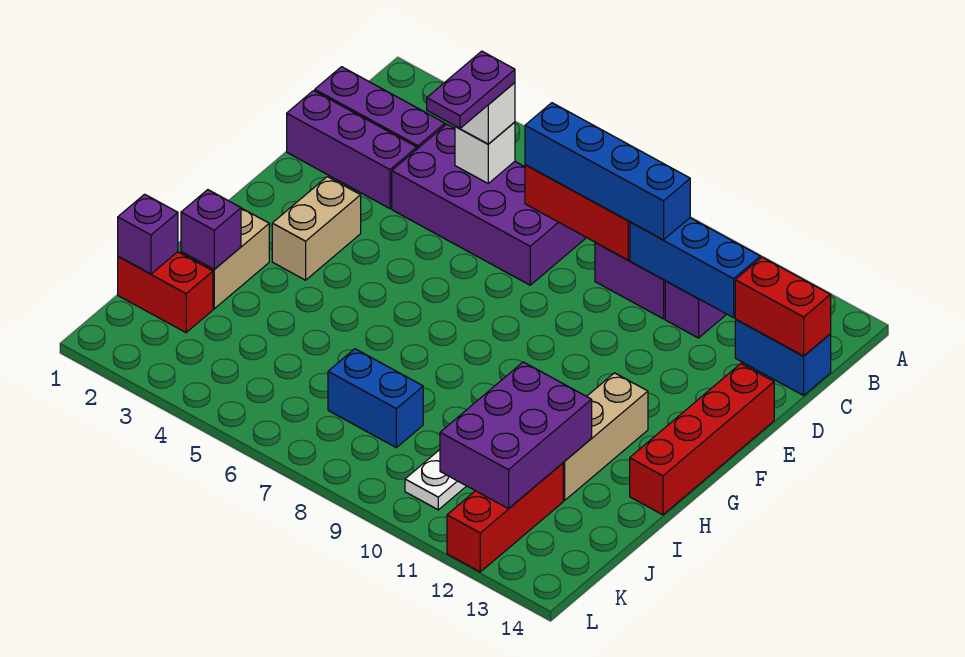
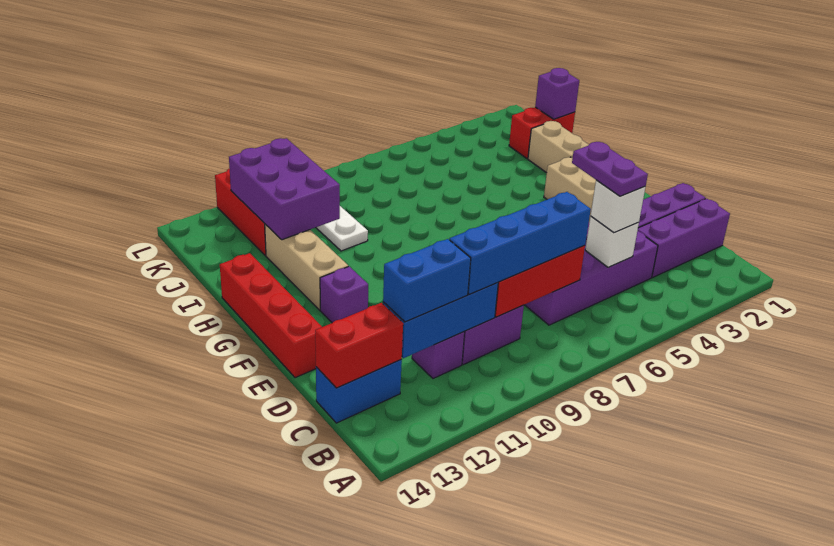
purple 1x1 brick [181,190,241,269] -> purple 1x1 brick moved to [320,266,368,323]
blue 1x2 brick [328,349,423,448] -> blue 1x2 brick moved to [383,239,471,322]

